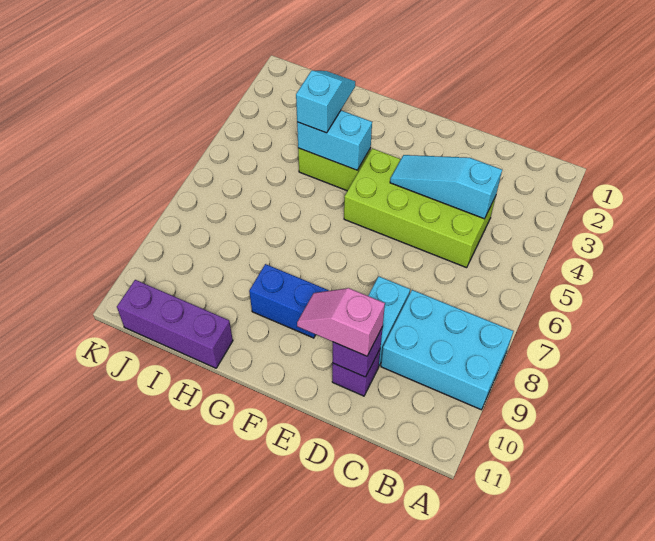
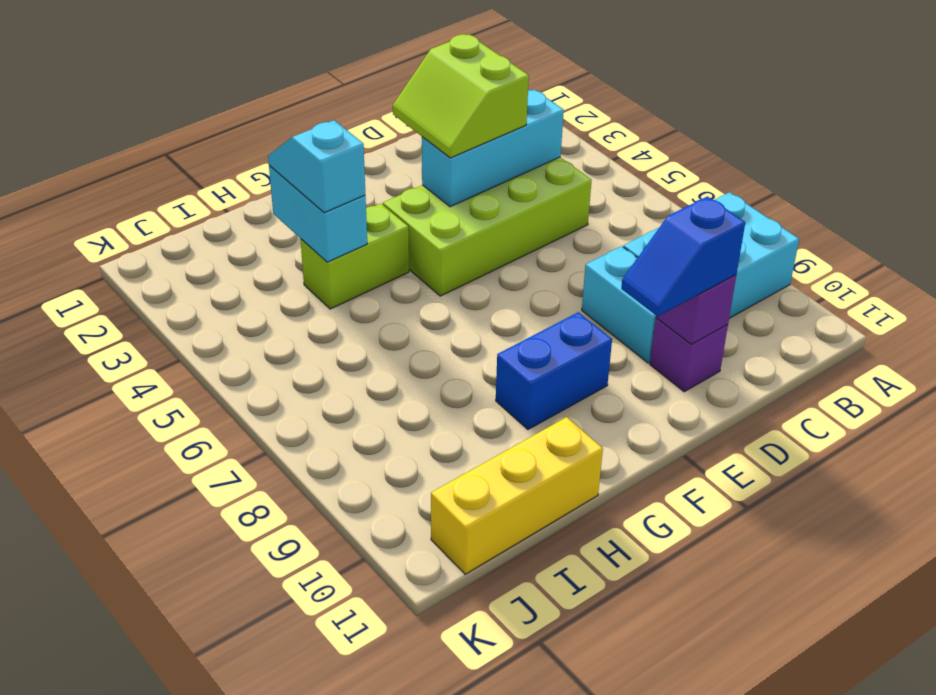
cyan 1x3 slope [390,155,502,219] -> cyan 1x3 brick [422,90,564,207]
none -> lime 2x2 slope [393,34,529,158]
pink 1x2 slope [297,288,385,356] -> blue 1x2 slope [621,196,745,316]
cyan 1x2 brick [297,110,372,170] -> cyan 1x2 brick turned to [269,165,367,262]
purple 1x3 brick [117,280,233,368] -> yellow 1x3 brick [431,417,603,574]

